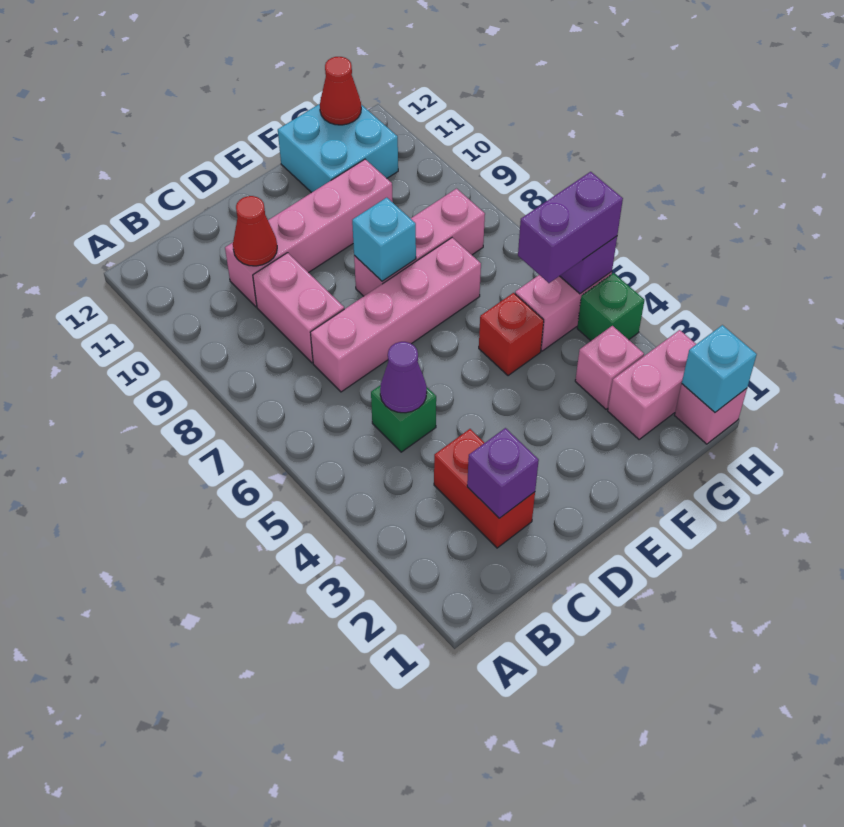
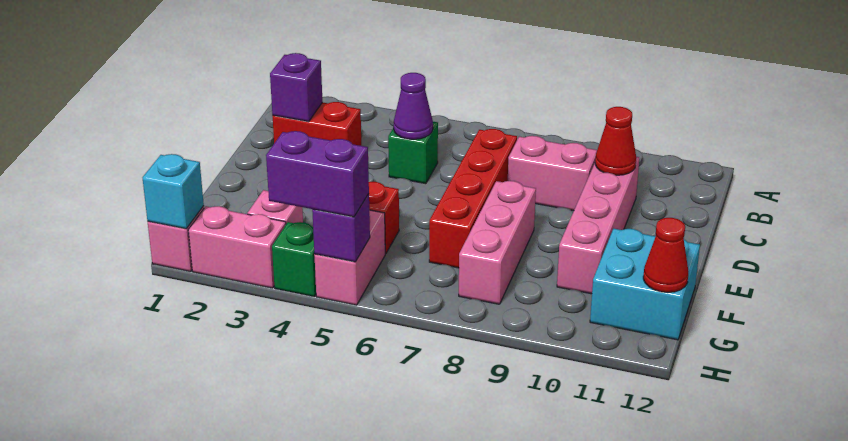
pink 1x4 brick [310,238,481,392] -> red 1x4 brick [429,129,517,268]
cyan 1x1 brick [352,198,416,281] -> none
pink 1x2 brick [608,330,696,440] -> pink 1x2 brick turned to [188,206,286,288]
purple 1x2 brick [518,172,623,283] -> purple 1x2 brick turned to [266,131,369,217]

